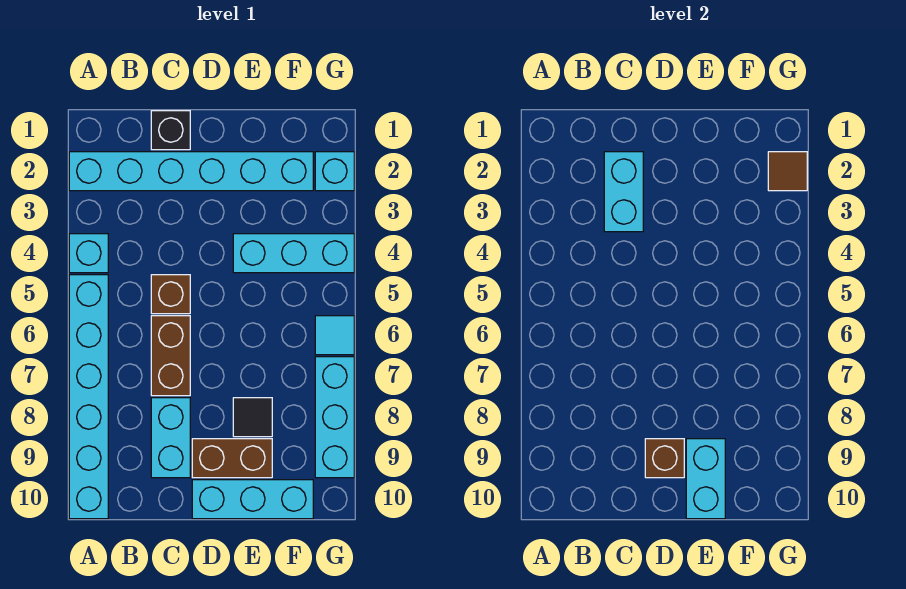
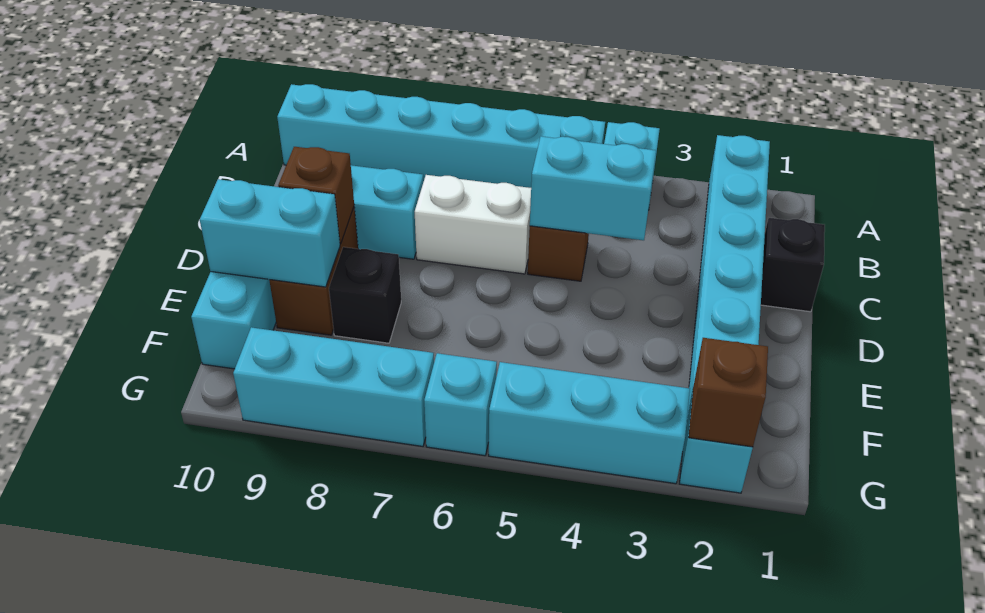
cyan 1x2 brick [604,152,643,232] -> cyan 1x2 brick moved to [530,136,656,240]
brown 1x2 brick [151,316,190,396] -> white 1x2 brick [415,175,531,274]
cyan 1x3 brick [233,234,354,273] -> cyan 1x3 brick turned to [489,362,690,484]
black 1x1 tile [233,398,272,437] -> black 1x1 brick [329,247,401,343]
brown 1x1 tile [768,152,807,191] -> brown 1x1 brick [688,338,768,447]
cyan 1x1 tile [315,316,354,355] -> cyan 1x1 brick [424,353,497,456]

